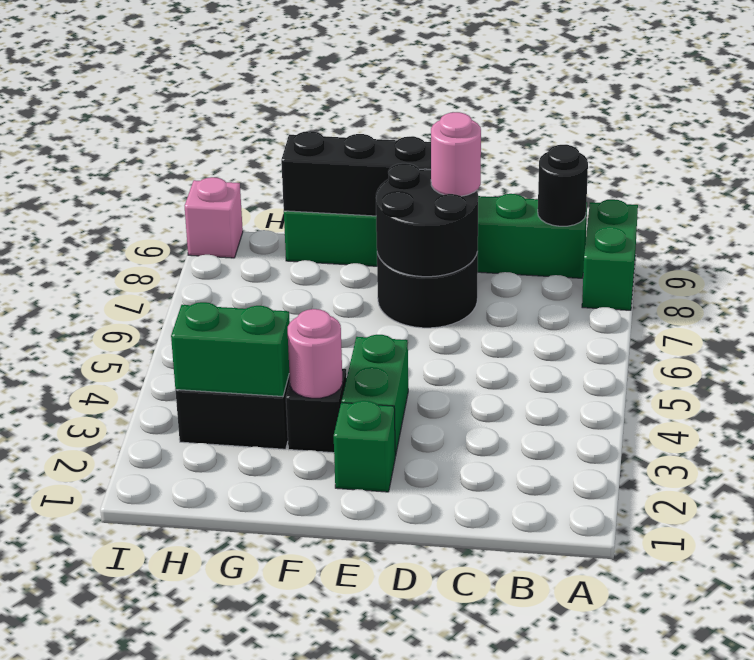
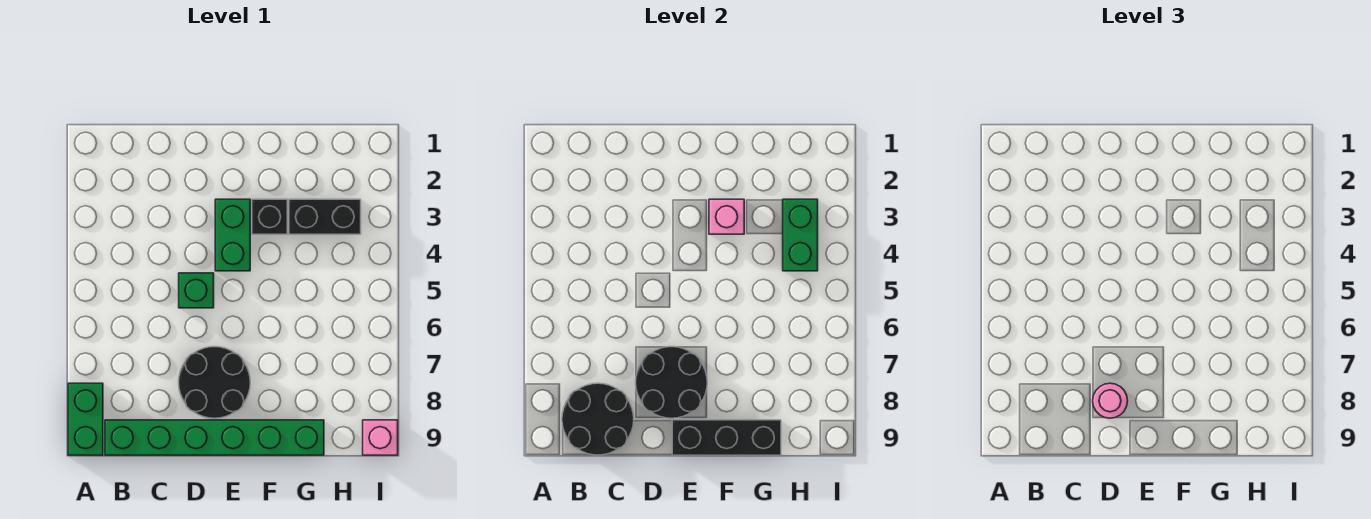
black 1x1 round brick [538,145,588,226] -> black 2x2 round brick [562,383,634,455]
green 1x1 brick [334,401,395,492] -> green 1x1 brick moved to [179,273,214,308]
pink 1x1 round brick [288,309,343,398] -> pink 1x1 brick [709,199,744,234]
green 1x2 brick [171,302,290,397] -> green 1x2 brick turned to [783,199,818,271]

